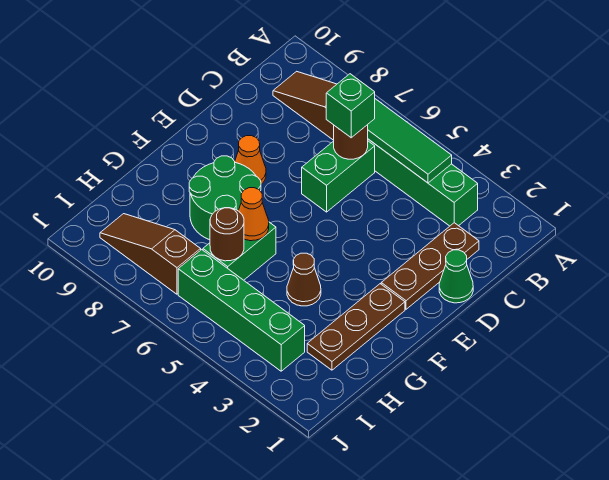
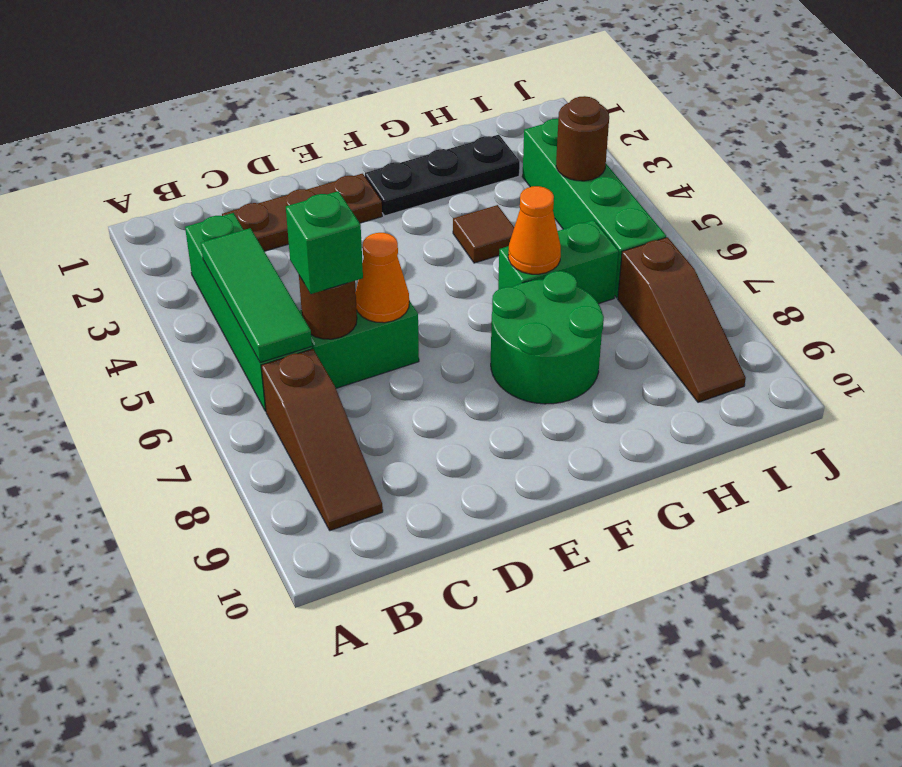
green 1x1 cone [439,250,473,303] -> none
orange 1x1 cone [235,136,266,184] -> orange 1x1 cone moved to [356,233,409,323]
brown 1x3 plate [307,284,405,370] -> black 1x3 plate [365,135,520,216]
brown 1x1 cone [287,253,321,306] -> brown 1x1 tile [453,205,514,263]
brown 1x1 round brick [210,208,244,261] -> brown 1x1 round brick moved to [556,96,609,181]

